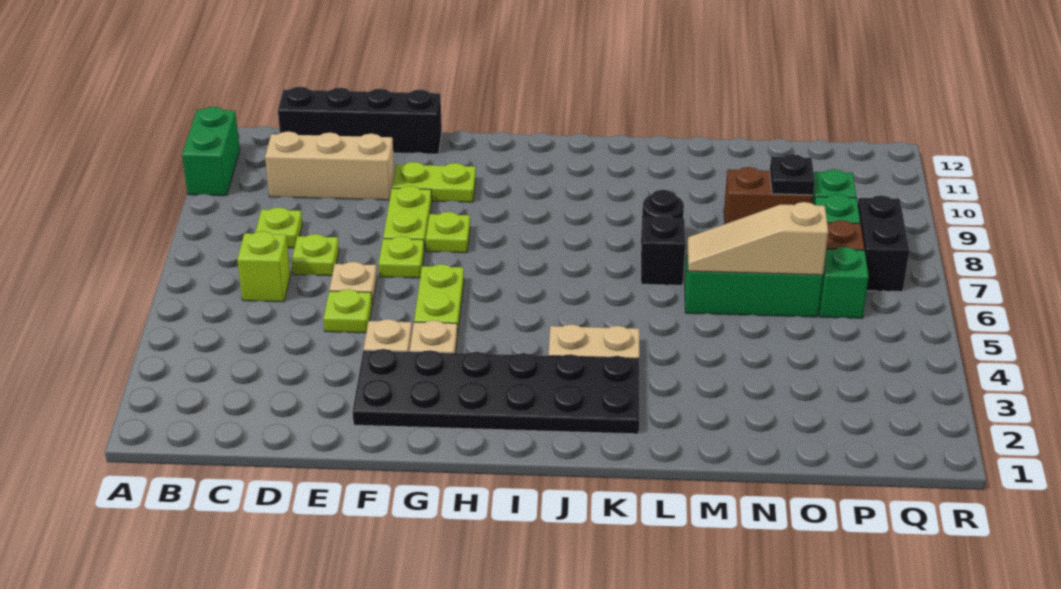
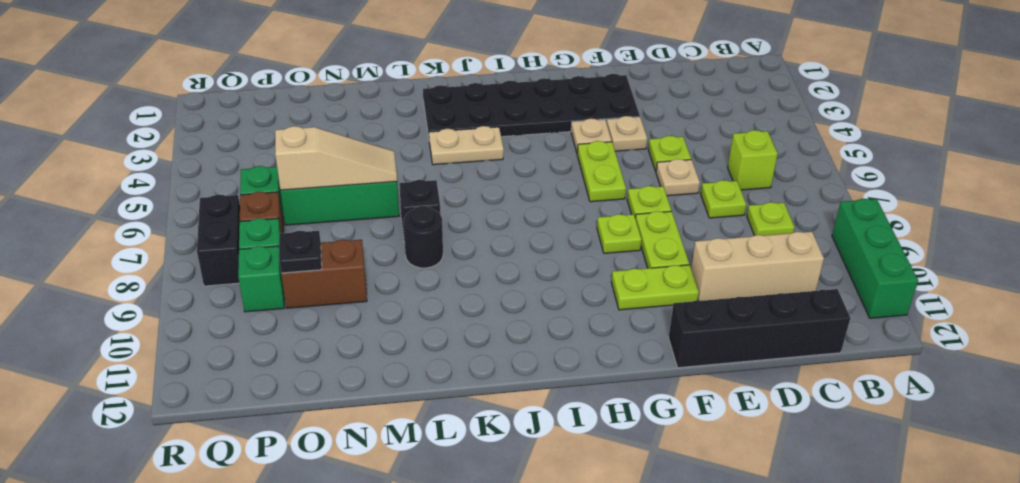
green 1x2 brick [182,107,240,196] -> green 1x3 brick [832,199,918,318]

